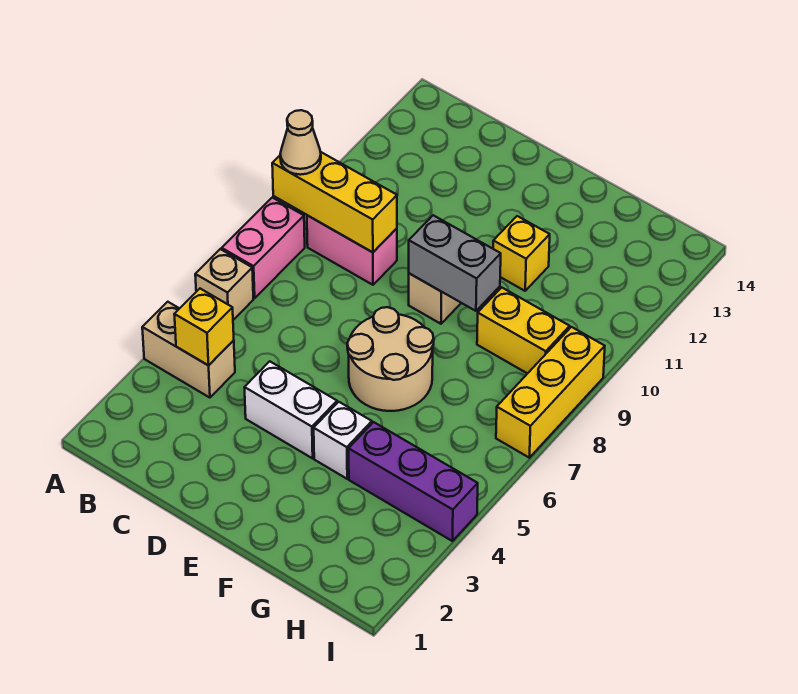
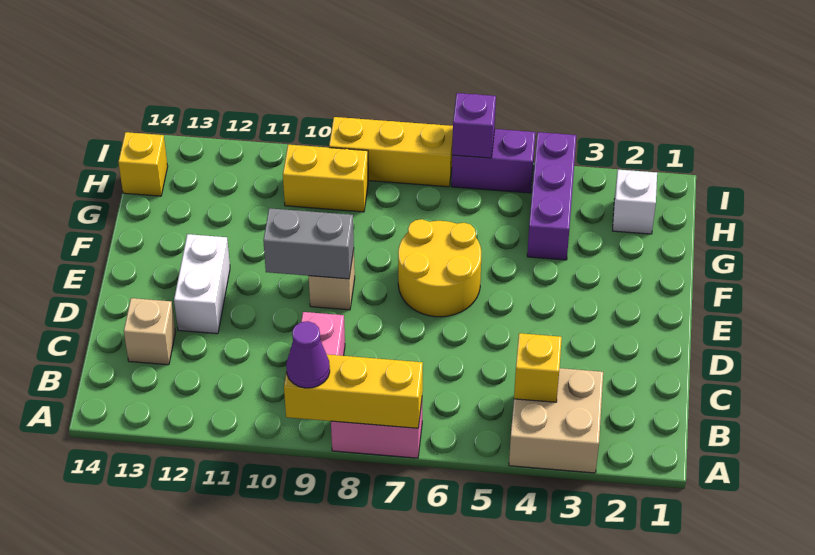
tan 1x2 brick [142,302,235,398] -> tan 2x2 brick [509,368,603,473]
tan 1x1 brick [195,249,253,320] -> tan 1x1 brick moved to [124,298,176,365]
yellow 1x3 brick [272,152,397,252] -> yellow 1x3 brick turned to [284,354,423,428]
tan 1x1 cone [280,110,321,175] -> purple 1x1 cone [286,321,330,388]
white 1x2 brick [244,361,337,458] -> white 1x2 brick moved to [174,234,230,334]
tan 2x2 round brick [347,307,434,411] -> yellow 2x2 round brick [398,219,481,317]
grey 1x2 brick [409,215,501,311] -> grey 1x2 brick turned to [263,208,354,279]
white 1x1 brick [314,402,372,479] -> white 1x1 brick moved to [612,170,657,234]
yellow 1x1 brick [493,216,550,291] -> yellow 1x1 brick moved to [118,132,168,196]
yellow 1x2 brick [477,288,570,374] -> yellow 1x2 brick turned to [283,145,368,212]
none -> purple 1x2 brick [452,129,535,193]
none -> purple 1x1 brick [452,93,496,158]

